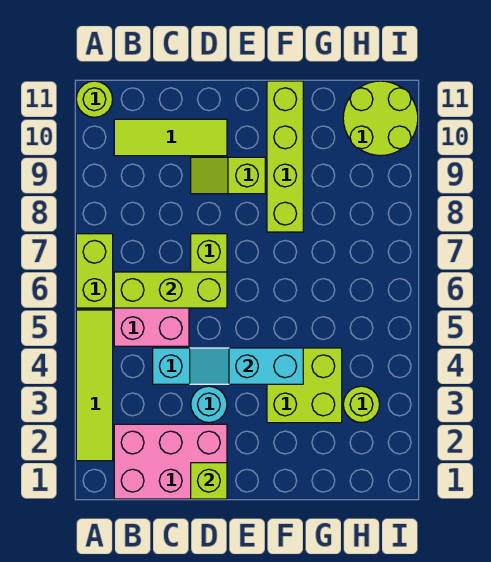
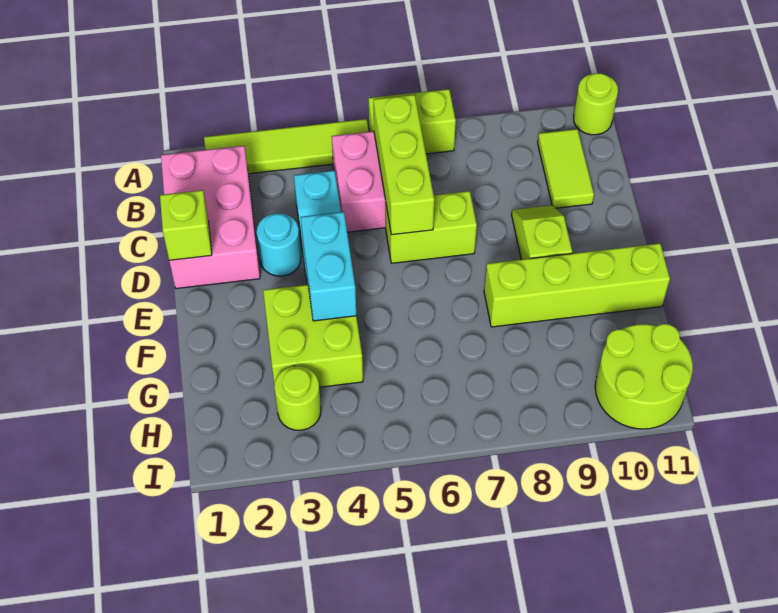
lime 1x3 tile [114,119,227,156] -> lime 1x2 tile [538,129,594,208]

